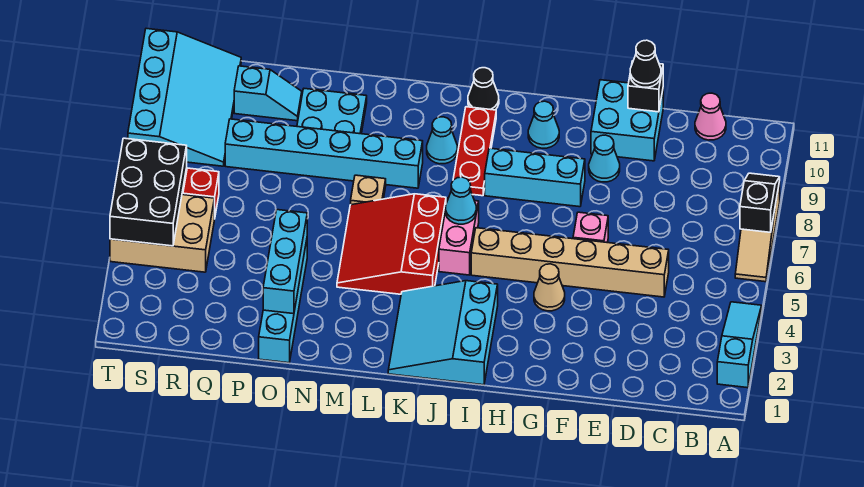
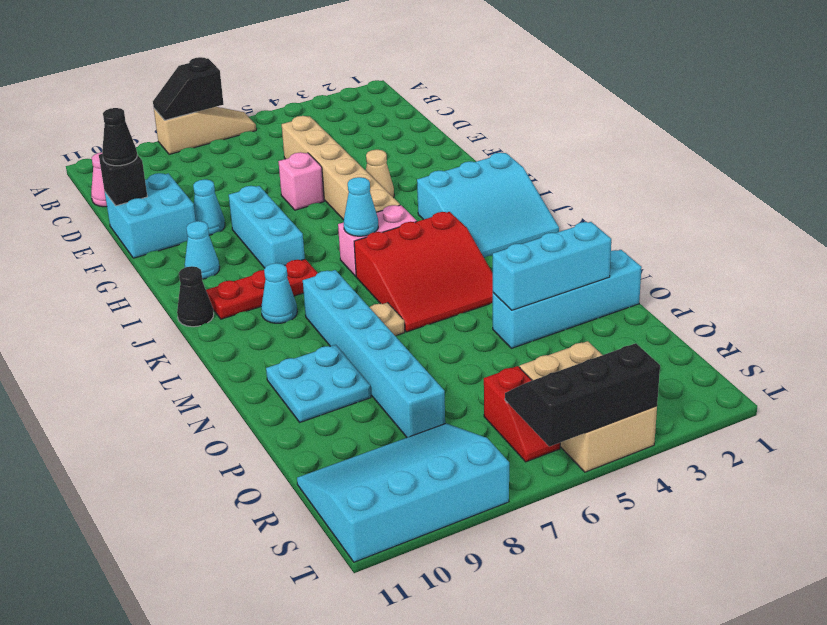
cyan 1x3 slope [717,302,762,388] -> none
cyan 1x2 slope [234,66,302,121] -> none
black 2x3 brick [110,138,187,246] -> black 2x3 slope [505,343,660,446]

